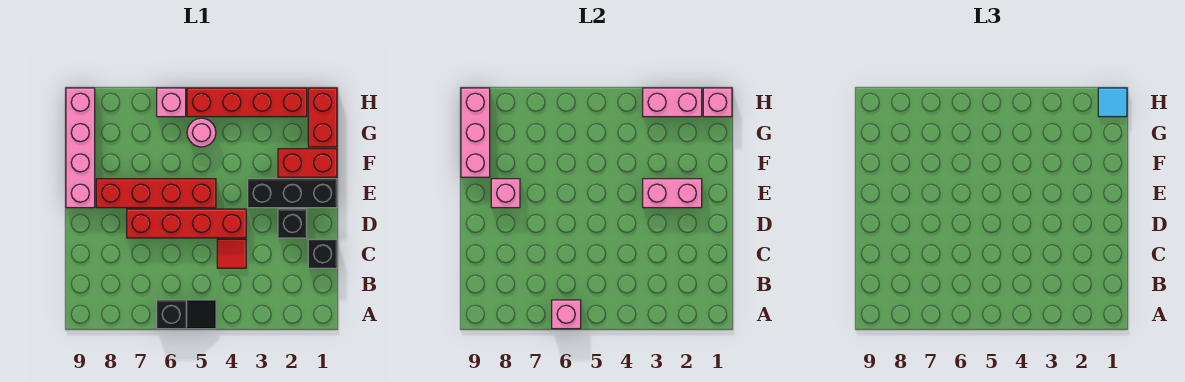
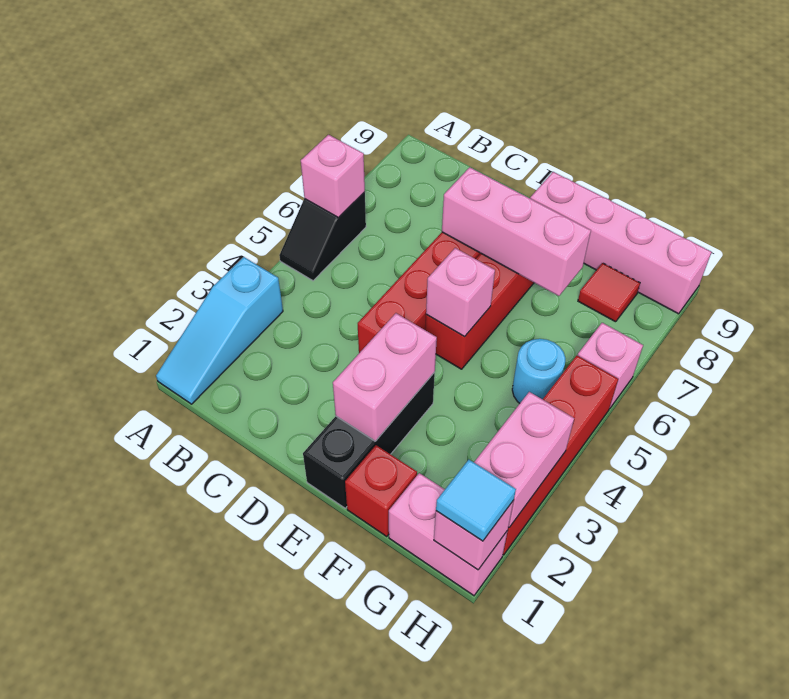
none -> cyan 1x3 slope [156,257,283,404]
black 1x1 brick [308,239,337,268] -> none
red 1x1 tile [217,239,246,268] -> red 1x1 tile moved to [578,263,640,322]
black 1x1 brick [278,209,307,238] -> none
pink 1x1 brick [491,179,520,208] -> pink 1x1 brick moved to [426,248,495,337]
red 1x2 brick [278,149,337,177] -> red 1x1 brick [345,445,417,537]
pink 1x3 brick [461,88,490,177] -> pink 1x3 brick moved to [442,167,591,296]
red 1x2 brick [308,88,337,147] -> pink 1x2 brick [389,473,507,596]
pink 1x1 round brick [187,118,216,147] -> cyan 1x1 round brick [512,339,566,403]

